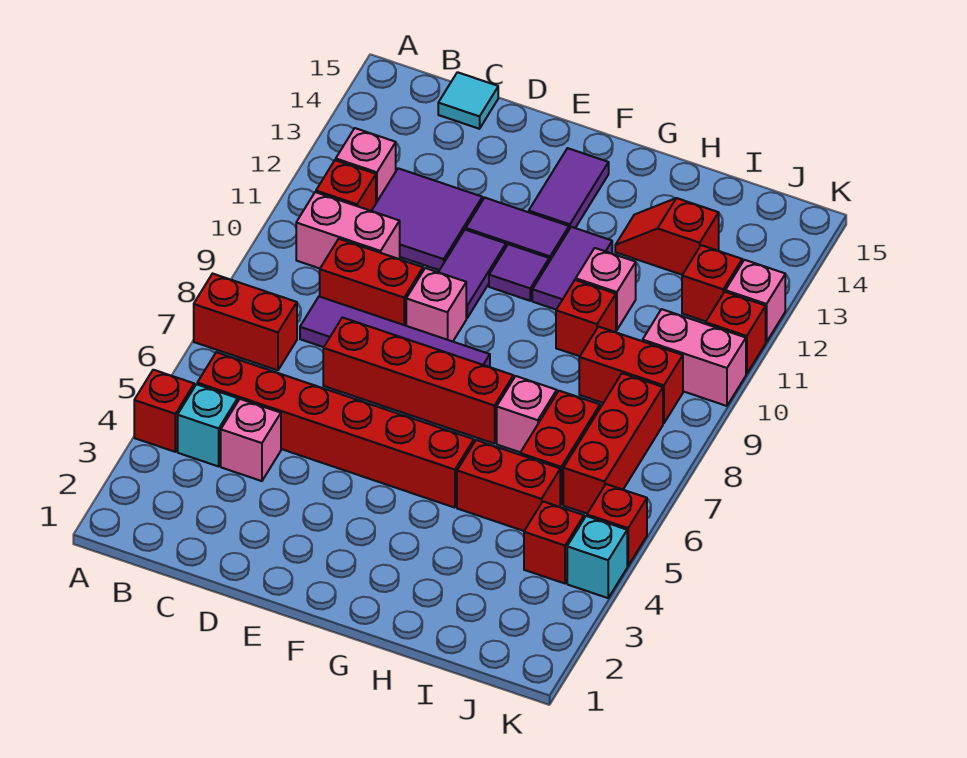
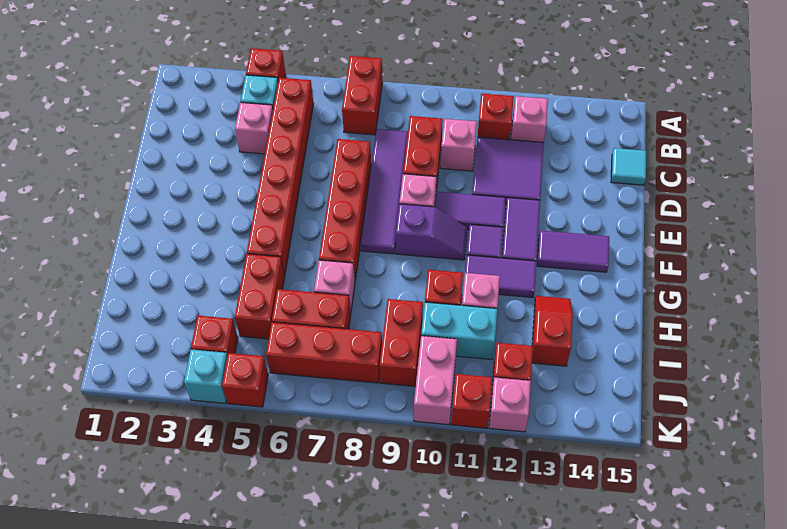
pink 1x2 brick [296,192,400,268] -> pink 1x1 brick [441,119,477,171]
none -> purple 1x2 slope [396,204,468,260]
none -> cyan 1x2 brick [421,302,497,359]

